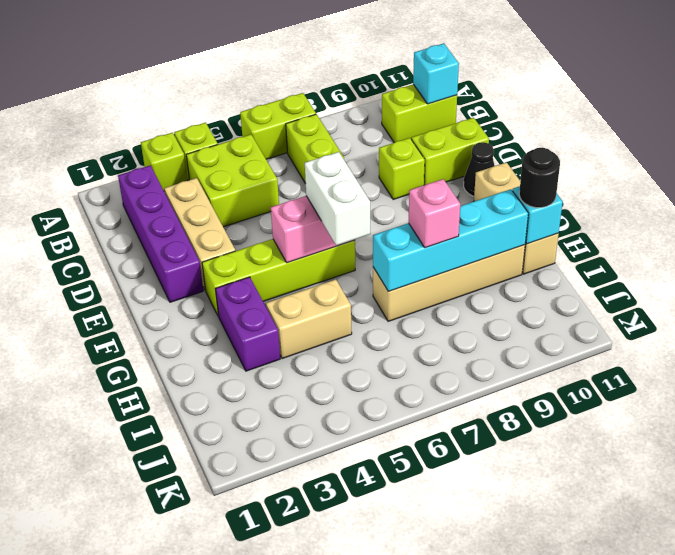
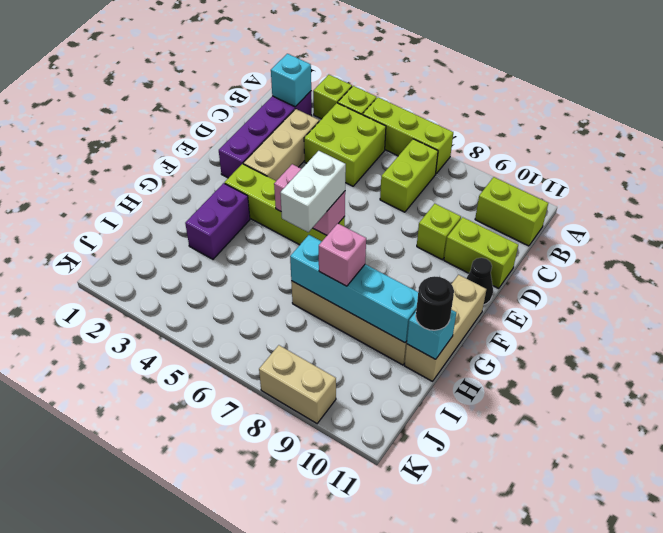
lime 1x2 brick [240,93,316,159] -> lime 1x3 brick [363,97,453,174]
cyan 1x1 brick [413,43,459,104] -> cyan 1x1 brick moved to [271,54,311,107]
tan 1x2 brick [266,279,352,359] -> tan 1x2 brick moved to [259,345,336,423]

